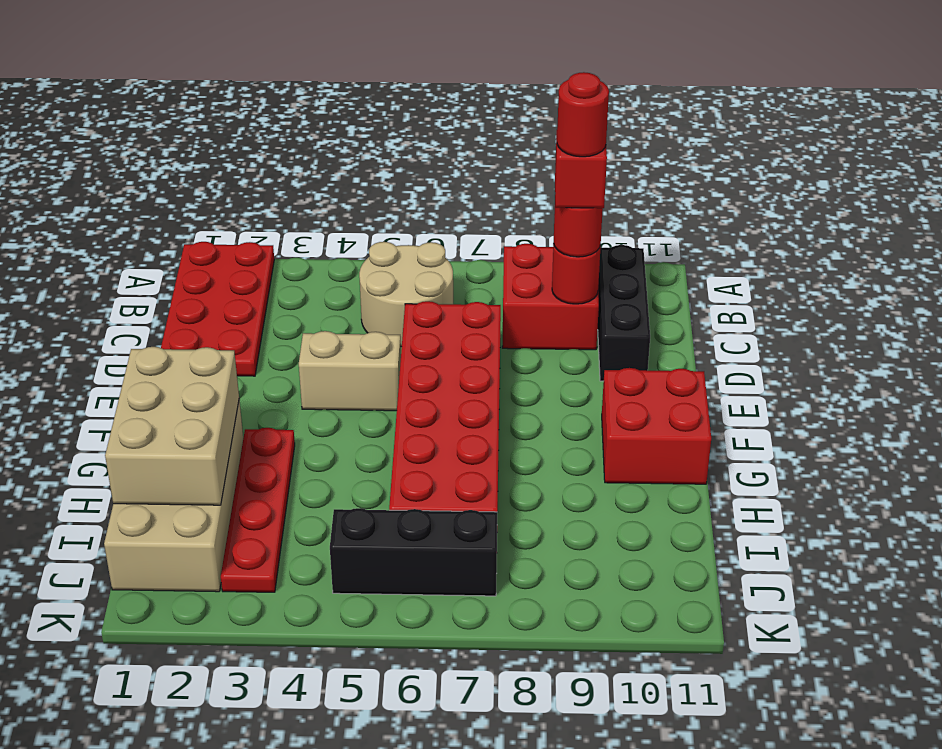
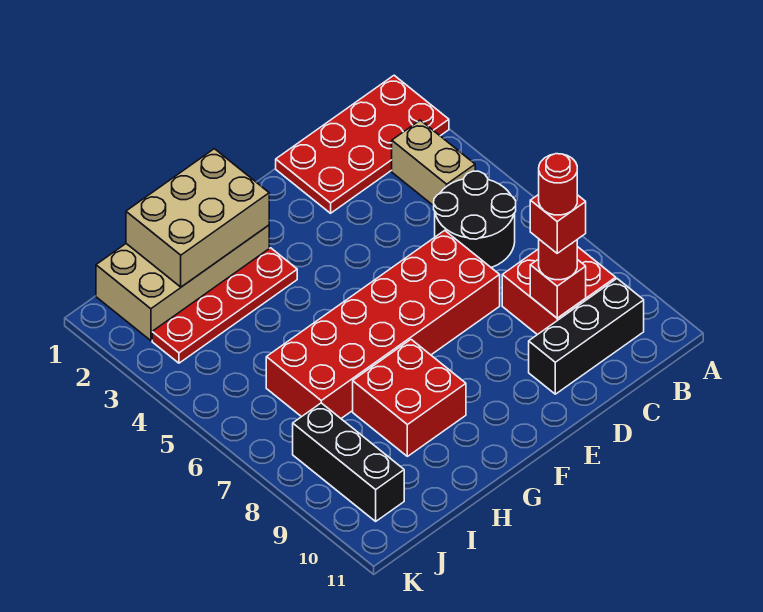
tan 2x2 round brick [359,242,453,347] -> black 2x2 round brick [434,171,516,267]
red 1x1 round brick [552,243,601,304] -> red 1x1 brick [530,259,586,318]
tan 1x2 brick [299,331,401,411] -> tan 1x2 brick moved to [392,120,475,206]
red 2x2 brick [602,368,711,484] -> red 2x2 brick moved to [353,340,466,456]
black 1x3 brick [330,508,497,596] -> black 1x3 brick moved to [293,403,404,521]

